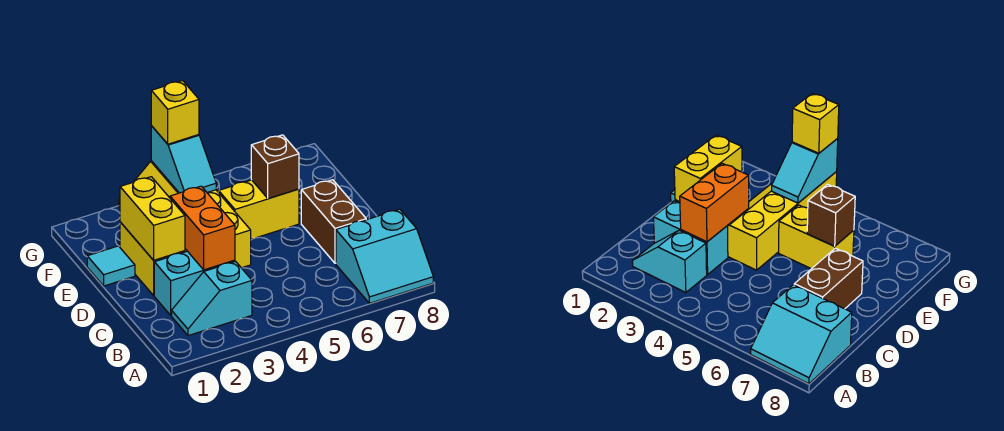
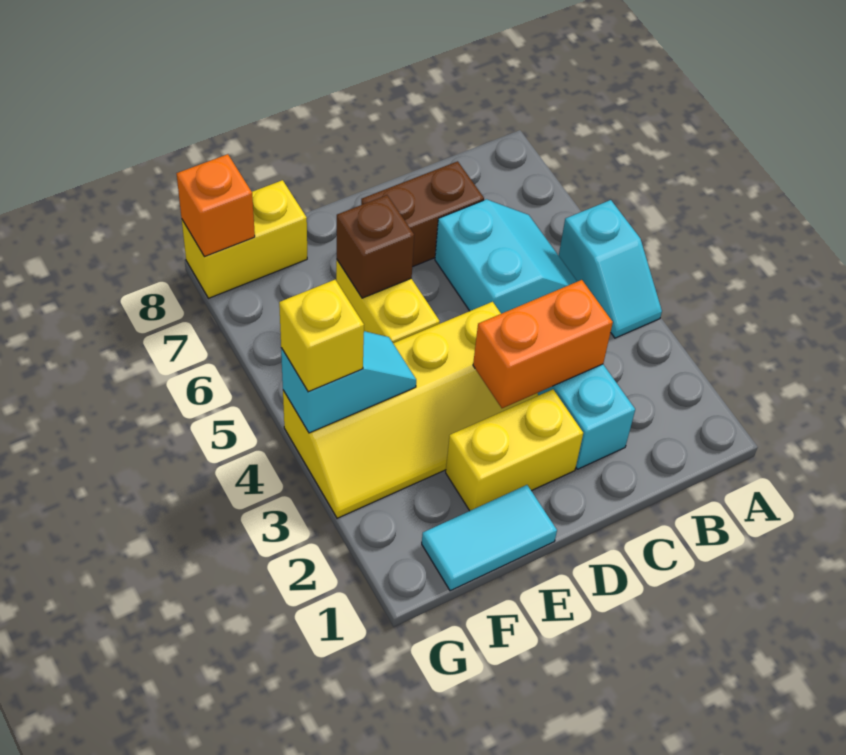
cyan 2x2 slope [336,209,433,303] -> cyan 2x2 slope moved to [435,199,577,314]
cyan 1x2 slope [172,262,252,336] -> cyan 1x2 slope moved to [559,200,662,338]
yellow 1x2 brick [120,177,185,260] -> yellow 1x2 brick moved to [182,180,307,298]
cyan 1x1 tile [87,246,135,286] -> cyan 1x2 tile [422,485,557,591]
none -> orange 1x1 brick [177,154,255,257]

